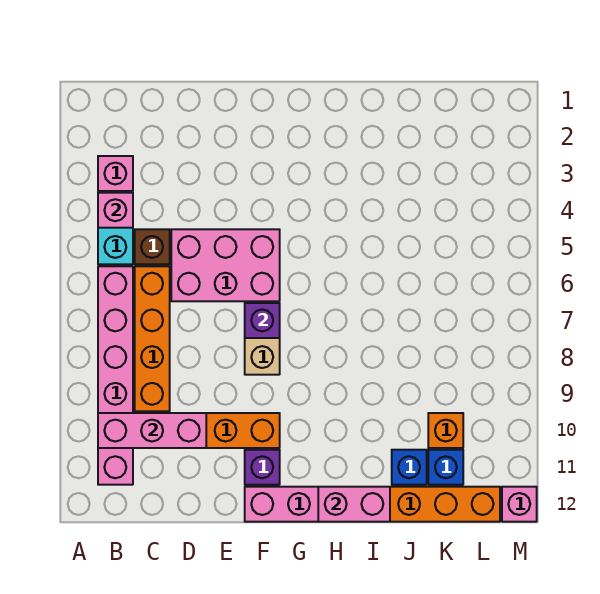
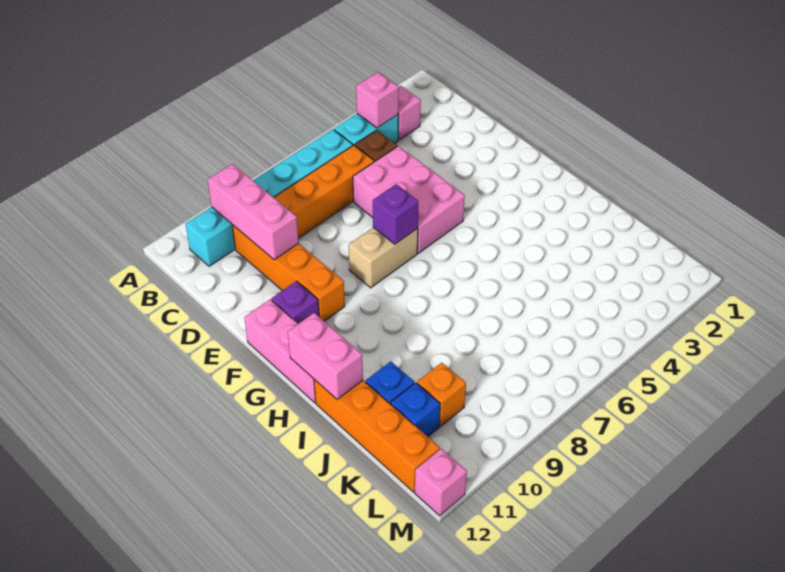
pink 1x6 brick [98,266,133,485] -> cyan 1x6 brick [186,129,353,266]

